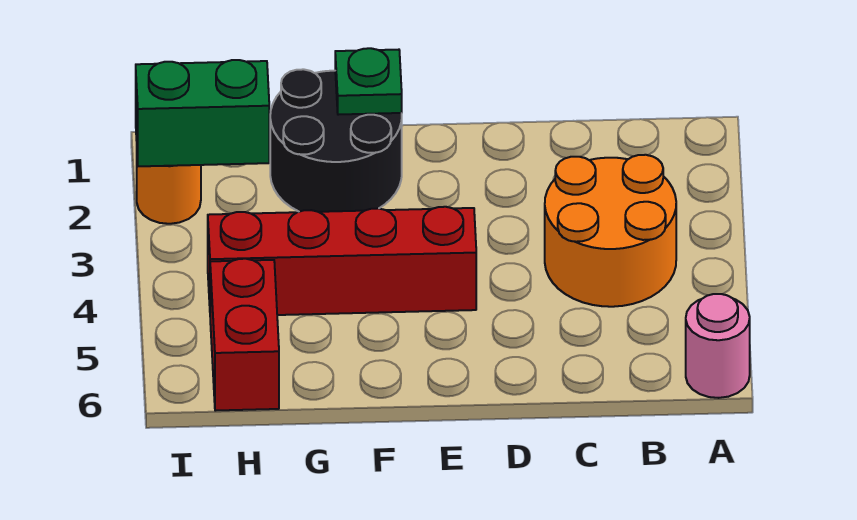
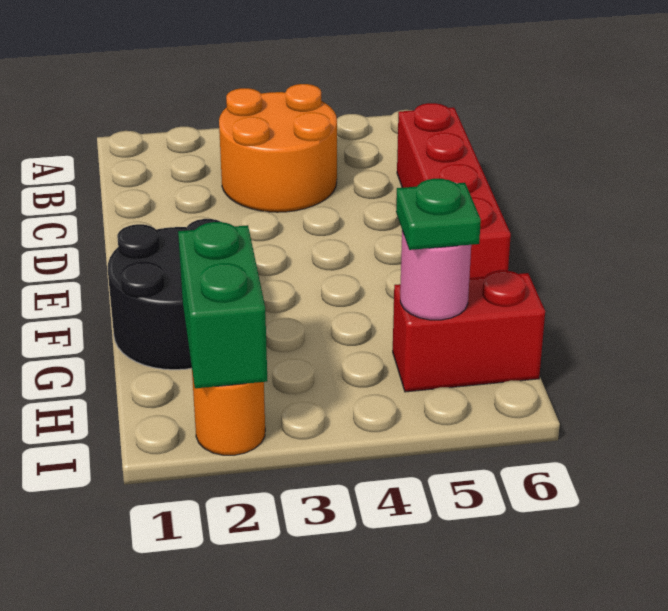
pink 1x1 round brick [686,294,750,398] -> pink 1x1 round brick moved to [400,231,471,320]
red 1x4 brick [208,207,476,315] -> red 1x4 brick moved to [397,103,511,278]
green 1x1 plate [335,48,402,115] -> green 1x1 plate moved to [396,179,481,250]

